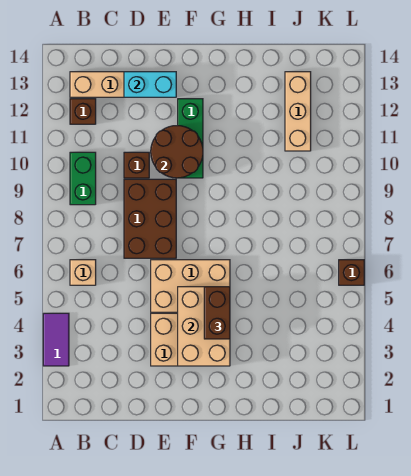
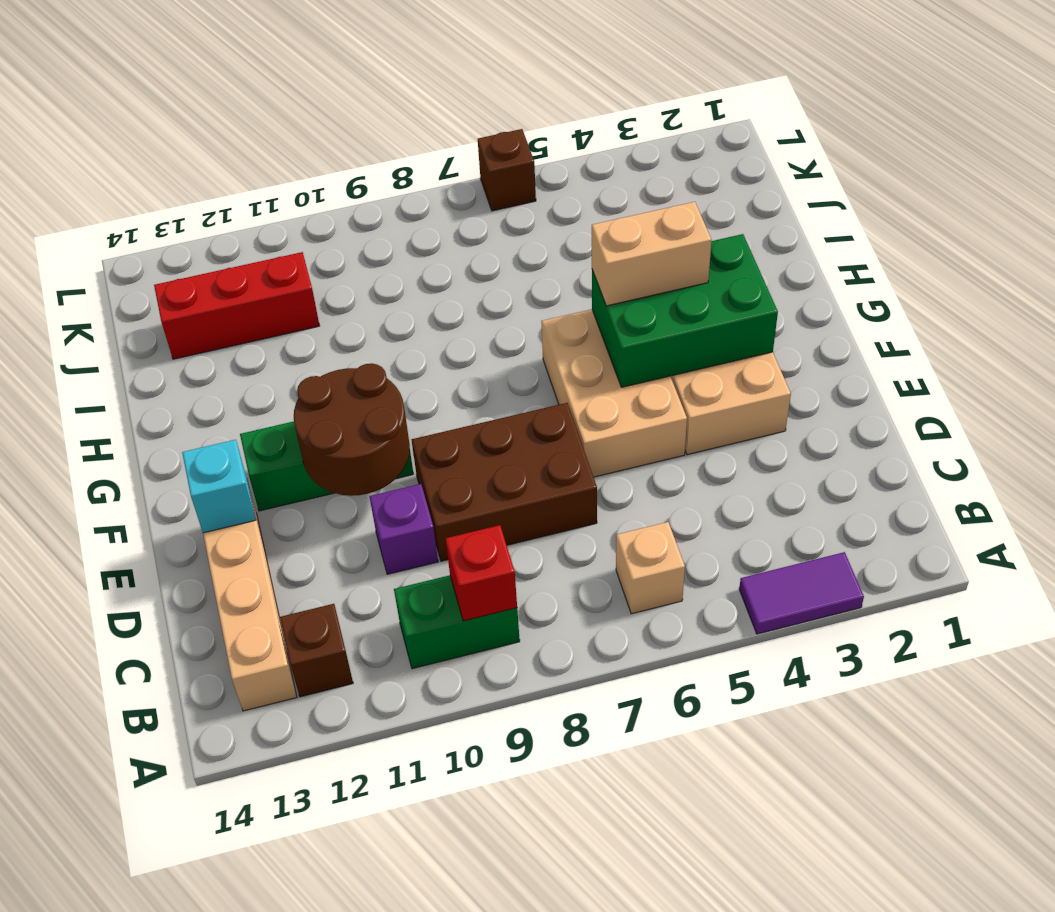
none -> red 1x1 brick [445,525,517,621]
brown 1x1 brick [124,152,149,178] -> purple 1x1 brick [369,484,438,574]
cyan 1x2 brick [124,72,176,97] -> cyan 1x1 brick [182,440,256,533]
tan 2x3 brick [178,287,230,366] -> green 2x3 brick [592,234,778,387]
brown 1x2 brick [204,287,230,339] -> tan 1x2 brick [592,202,711,306]
tan 1x3 brick [285,72,311,151] -> red 1x3 brick [154,252,320,359]

